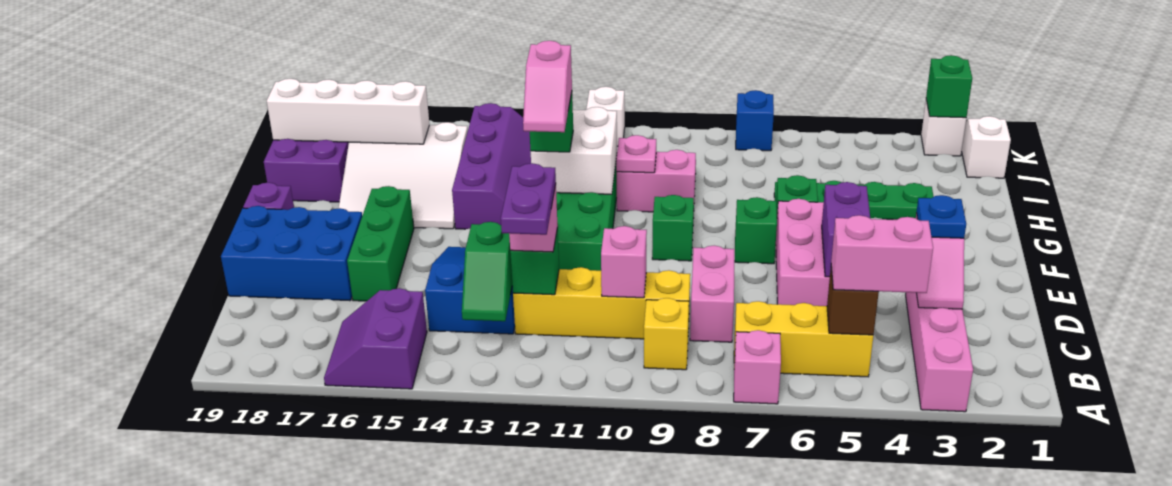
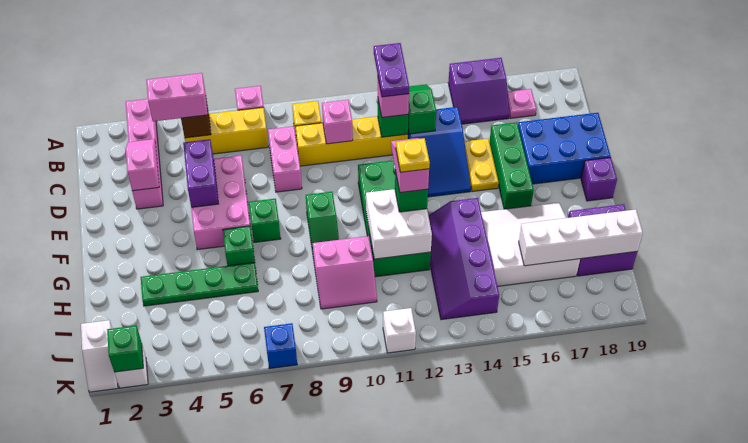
purple 2x2 slope [324,288,427,389] -> purple 2x2 slope turned to [448,58,510,124]
blue 1x1 plate [917,195,966,238] -> none
none -> yellow 1x2 plate [465,139,499,192]
none -> yellow 1x1 plate [396,138,430,172]
pink 1x1 plate [616,135,656,173] -> pink 1x1 plate moved to [508,89,536,118]

